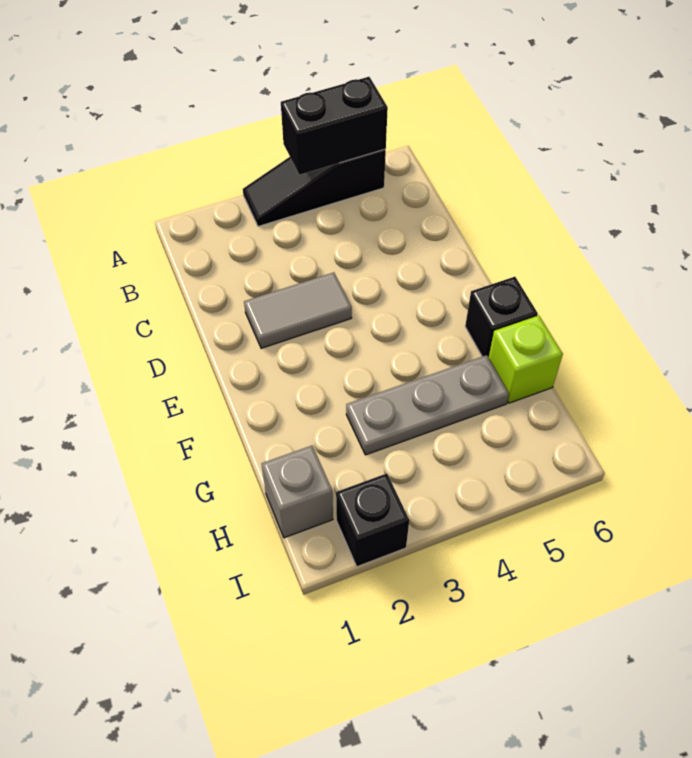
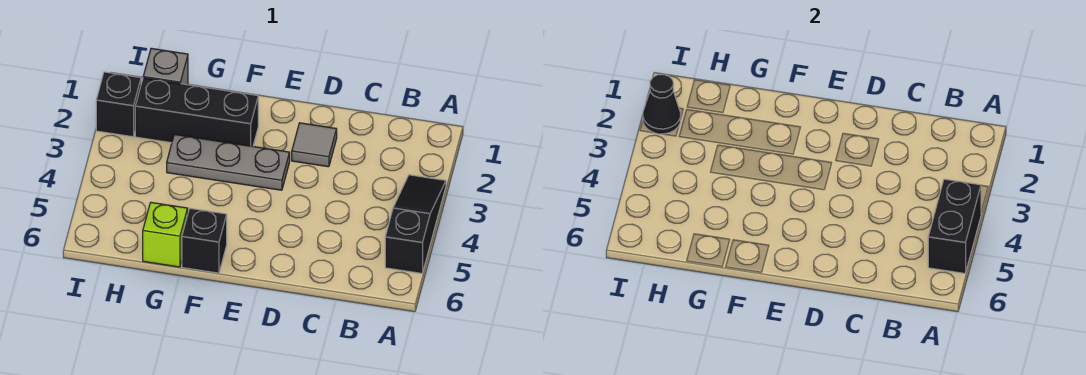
grey 1x2 tile [244,272,352,348] -> grey 1x1 tile [292,123,337,167]
none -> black 1x3 brick [135,78,258,146]
grey 1x3 plate [346,355,509,455] -> grey 1x3 plate turned to [167,134,290,190]
none -> black 1x1 cone [643,75,681,134]

